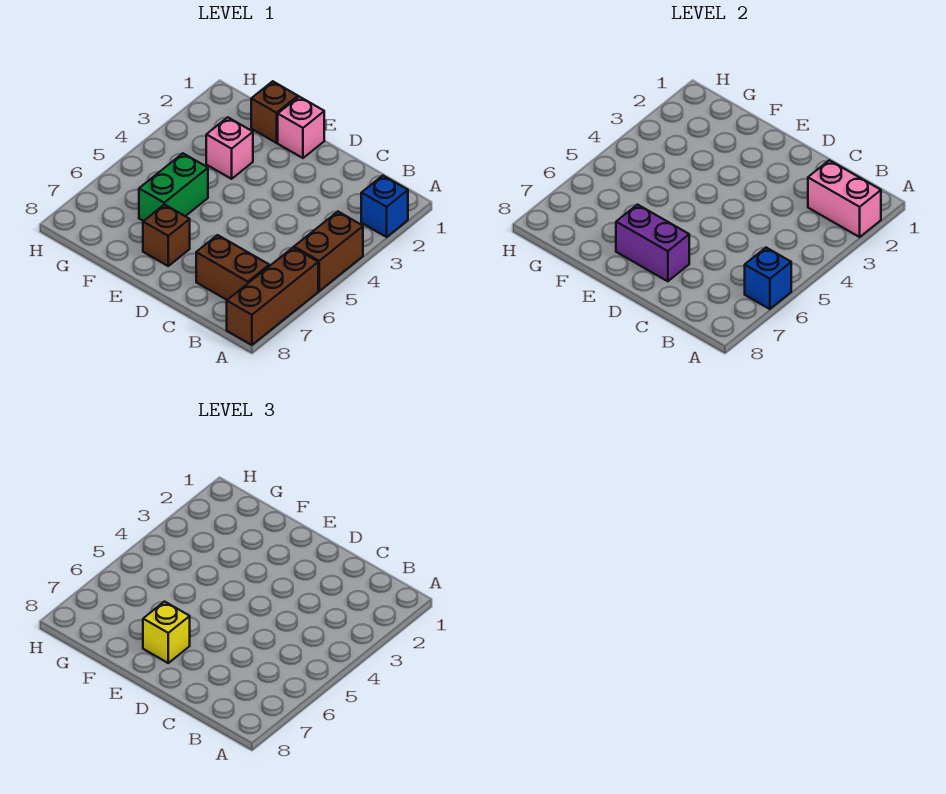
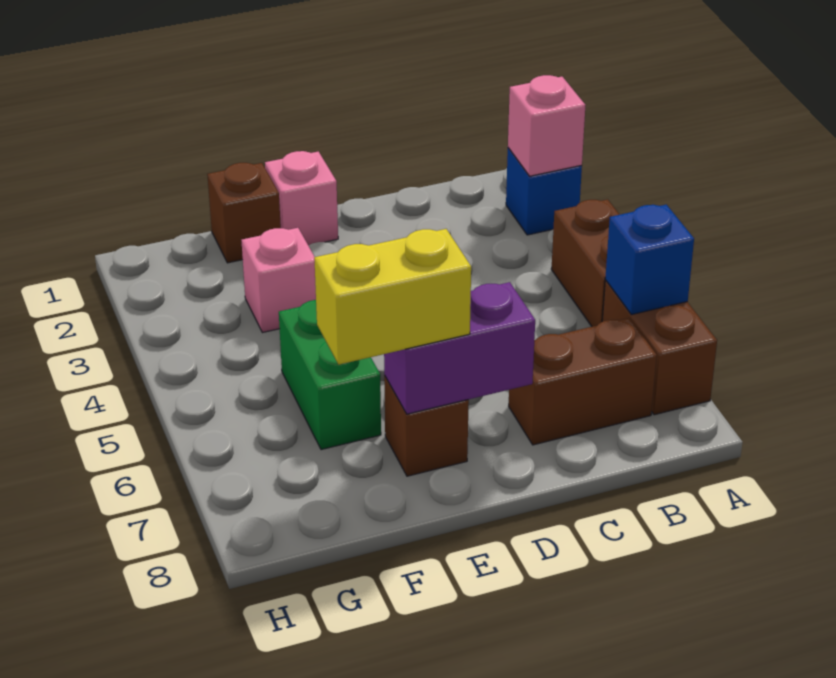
pink 1x2 brick [808,160,881,237] -> pink 1x1 brick [508,75,585,176]
brown 1x3 brick [227,248,318,345] -> brown 1x2 brick [602,280,717,415]
yellow 1x1 brick [143,602,190,663] -> yellow 1x2 brick [314,229,471,365]

